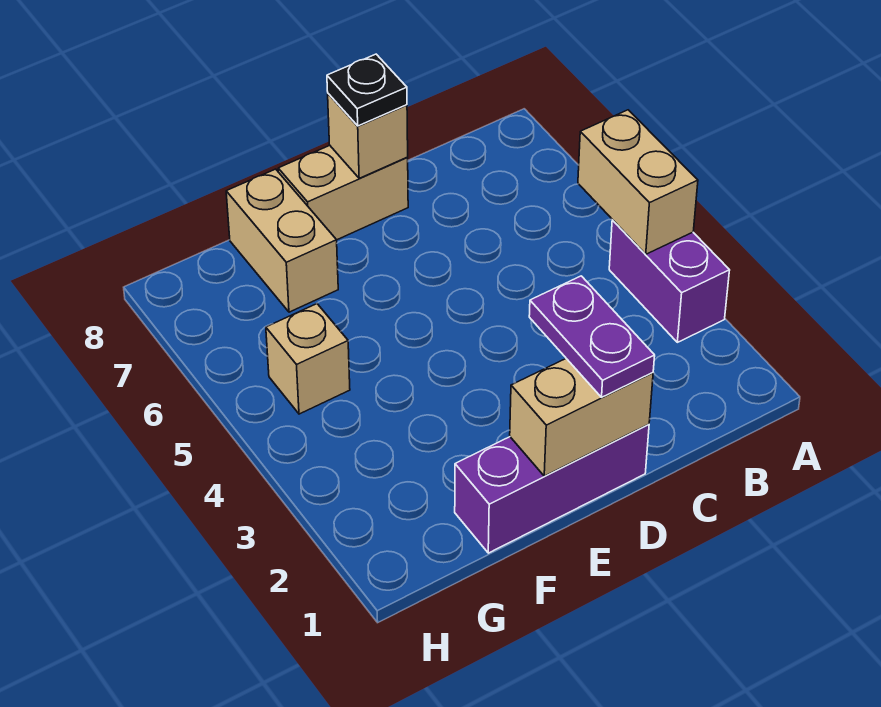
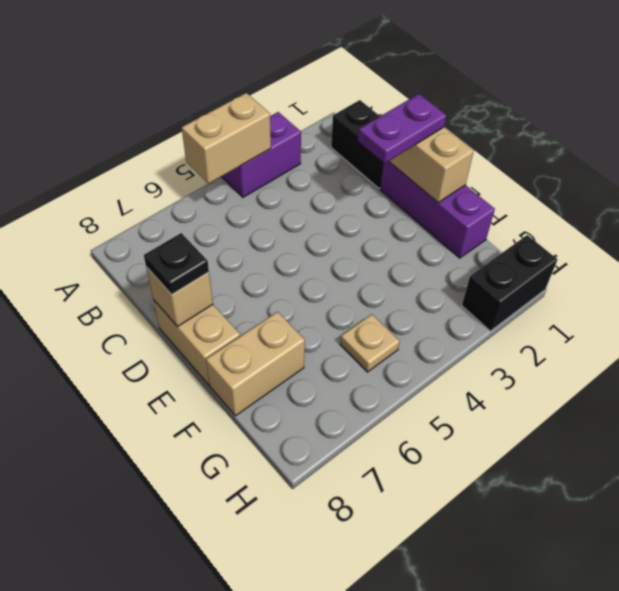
none -> black 1x2 brick [331,100,384,188]
tan 1x1 brick [266,304,350,414] -> tan 1x1 plate [340,314,400,372]
none -> black 1x2 brick [462,235,558,331]

